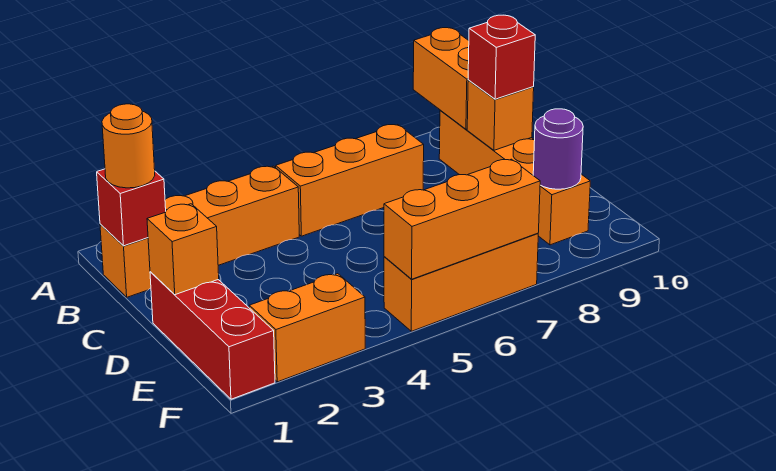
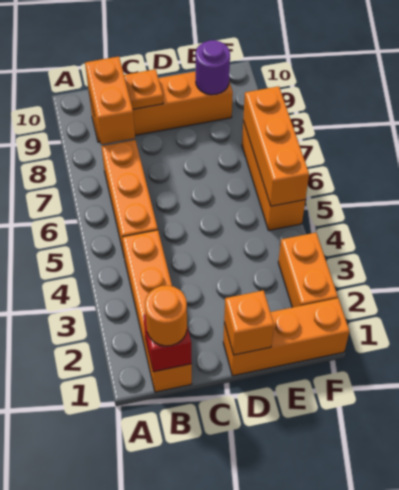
orange 1x2 brick [413,28,469,129] -> orange 1x2 brick turned to [85,57,135,144]
orange 1x1 brick [467,80,534,150] -> orange 1x1 plate [124,69,163,109]
red 1x1 brick [468,15,535,99] -> none
red 1x3 brick [150,272,275,399] -> orange 1x3 brick [223,298,349,376]

